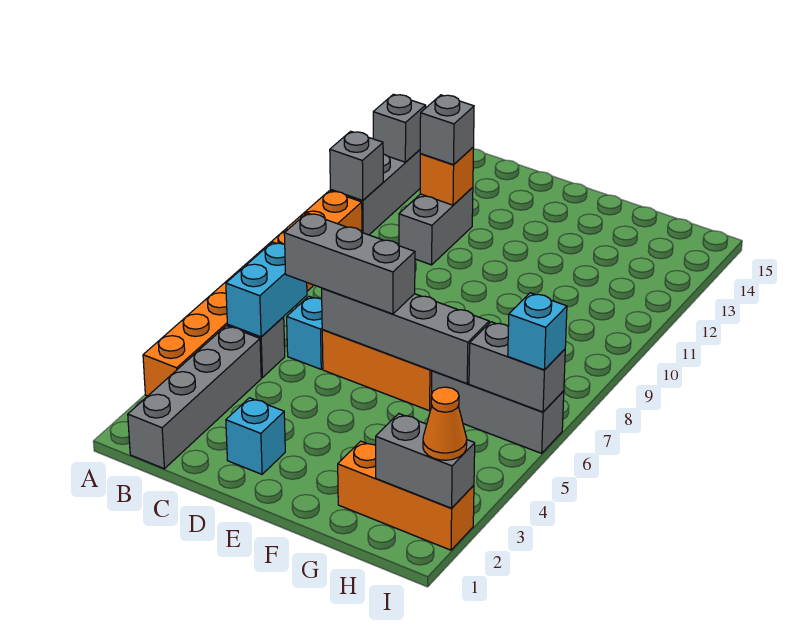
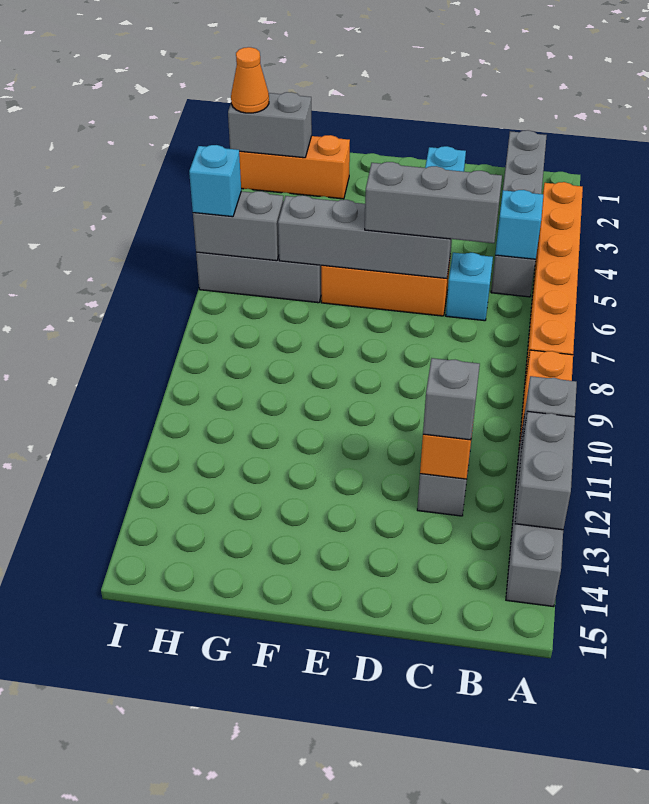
grey 1x1 brick [373,94,426,162] -> grey 1x2 brick [515,411,575,530]
cyan 1x2 brick [226,242,307,337] -> cyan 1x1 brick [495,190,543,259]

